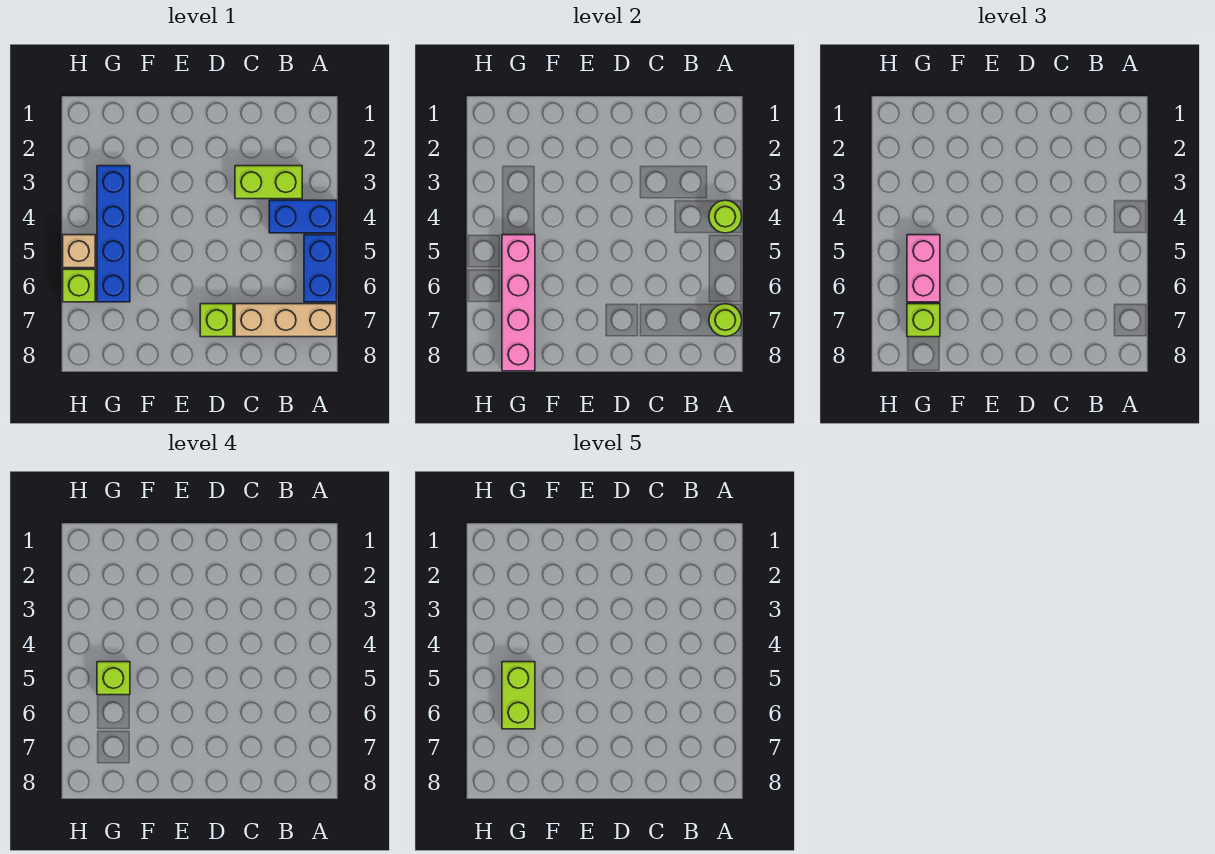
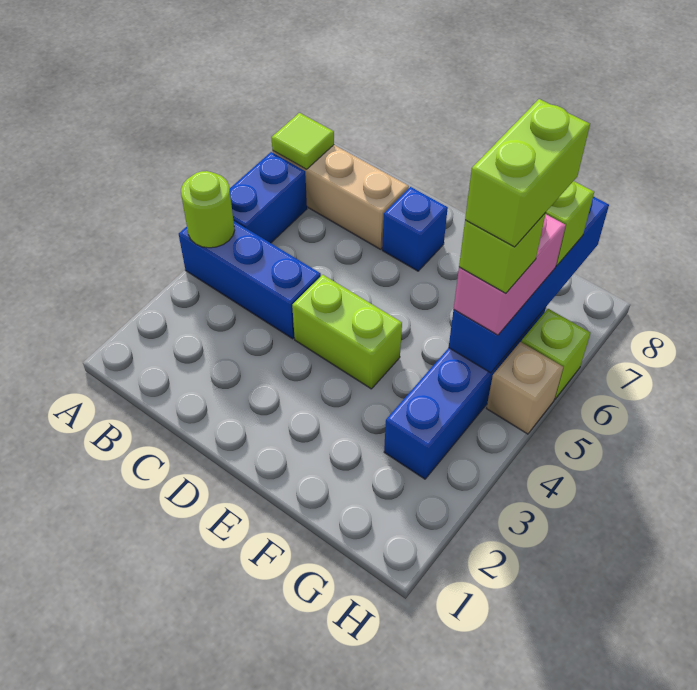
blue 1x2 brick [269,200,337,233] -> blue 1x3 brick [179,221,321,339]
lime 1x1 round brick [709,304,742,337] -> lime 1x1 tile [271,113,334,169]
lime 1x2 brick [235,166,302,199] -> lime 1x2 brick moved to [292,275,402,389]
lime 1x1 brick [200,304,233,337] -> blue 1x1 brick [382,187,448,271]
pink 1x4 brick [502,235,535,371] -> blue 1x4 brick [449,196,609,373]

